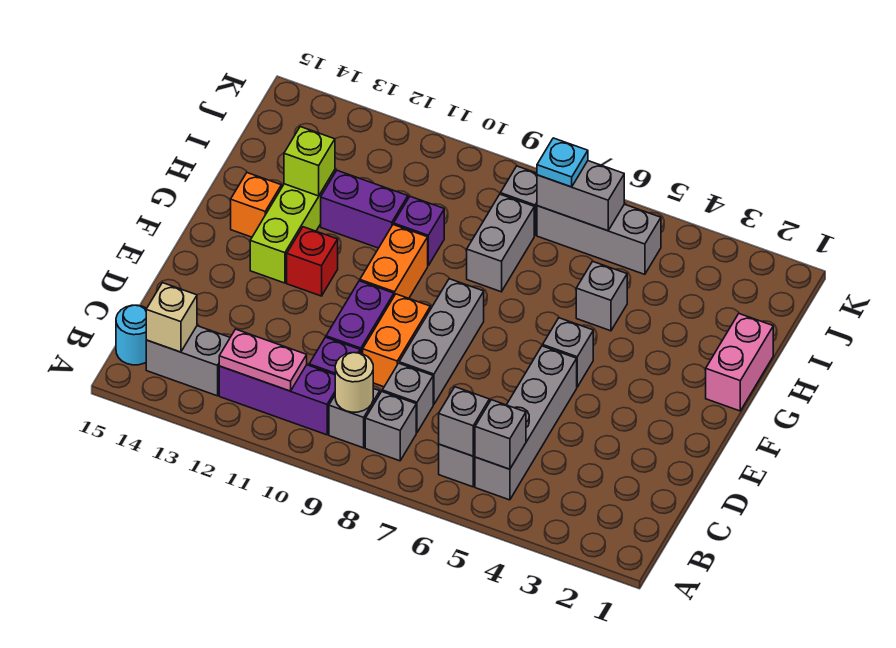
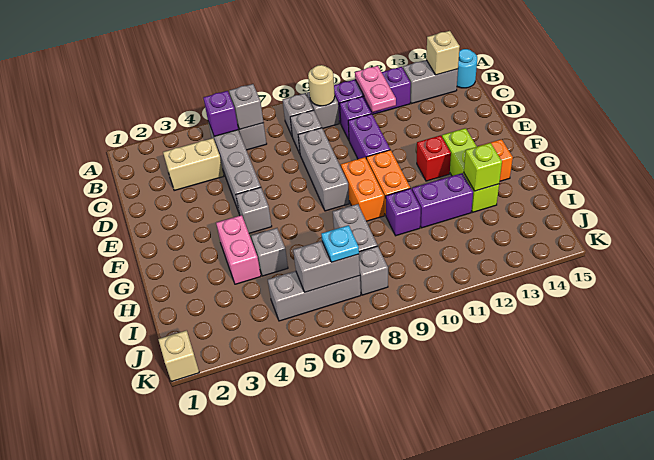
grey 1x1 brick [475,400,526,469] -> purple 1x1 brick [204,91,238,136]
pink 1x2 plate [219,329,307,391] -> pink 1x2 plate turned to [355,66,396,112]
none -> tan 1x2 brick [163,138,224,191]
orange 1x2 brick [363,294,430,387] -> orange 1x2 brick moved to [341,157,384,221]
pink 1x2 brick [706,314,773,411] -> pink 1x2 brick moved to [216,215,261,284]
none -> tan 1x1 brick [158,330,199,382]

